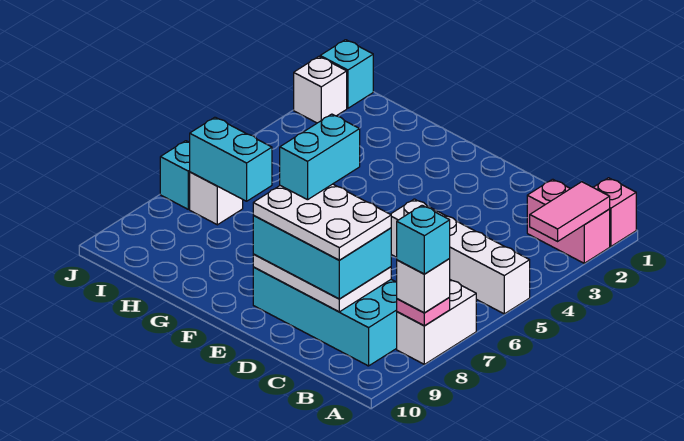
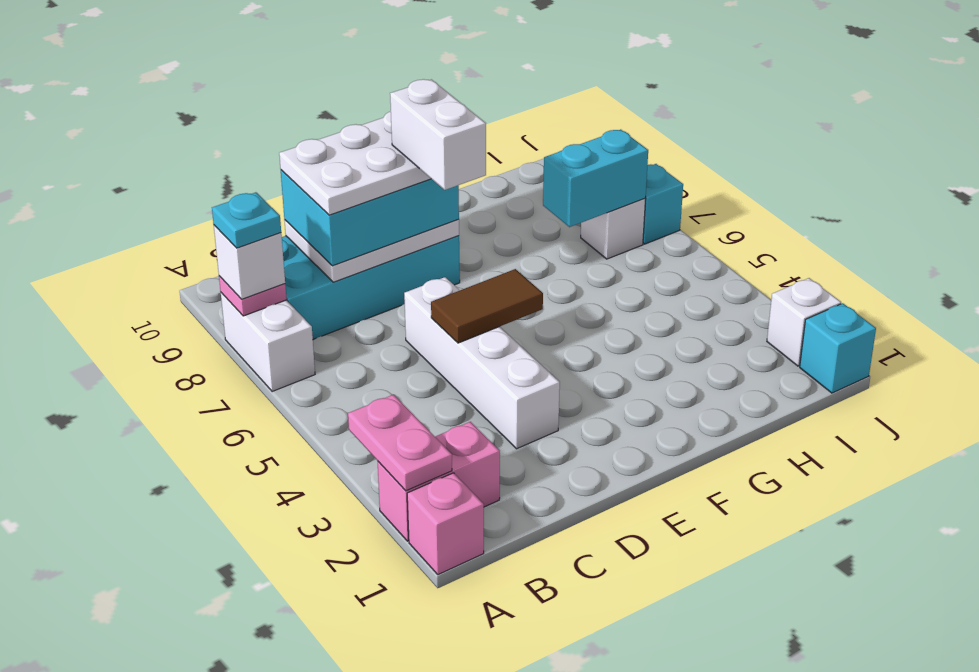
pink 1x2 tile [530,182,610,241] -> pink 1x2 plate [348,395,452,491]
white 1x4 brick [391,199,530,314] -> white 1x4 brick turned to [404,277,560,449]
cyan 1x1 brick [397,205,450,274] -> cyan 1x1 plate [212,192,281,248]
none -> brown 1x2 tile [431,269,543,343]
cyan 1x2 brick [280,114,360,200] -> white 1x2 brick [390,79,486,190]

